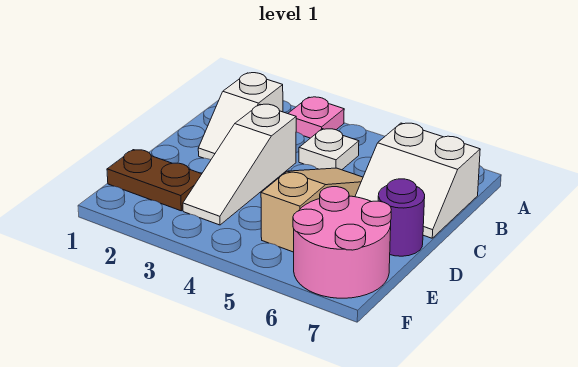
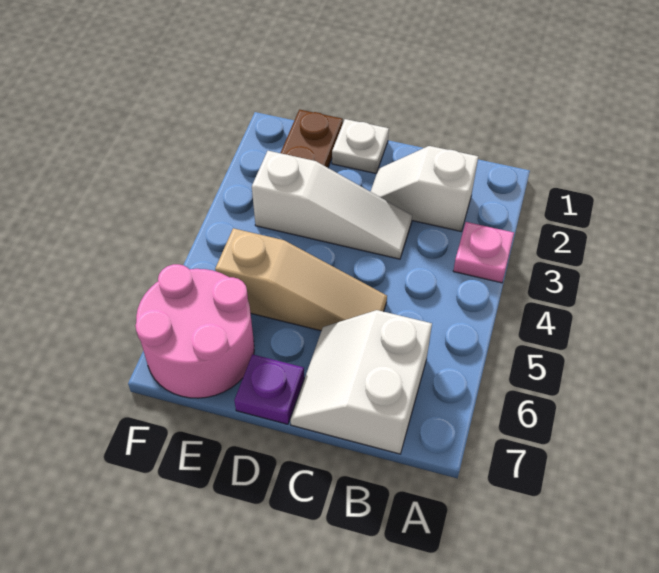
white 1x1 plate [299,129,359,170] -> white 1x1 plate moved to [332,119,389,173]
white 1x3 slope [183,104,296,225] -> white 1x3 slope turned to [252,151,412,259]
purple 1x1 round brick [378,179,425,256] -> purple 1x1 plate [234,354,304,424]

